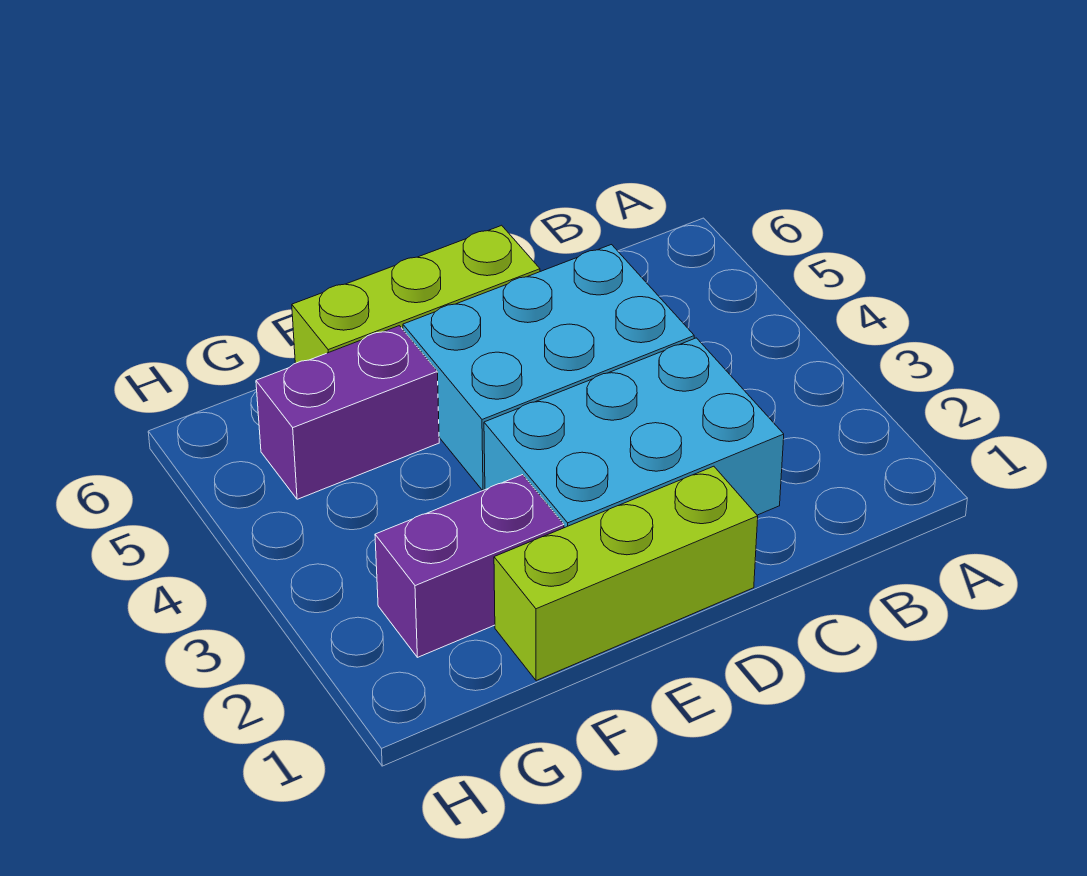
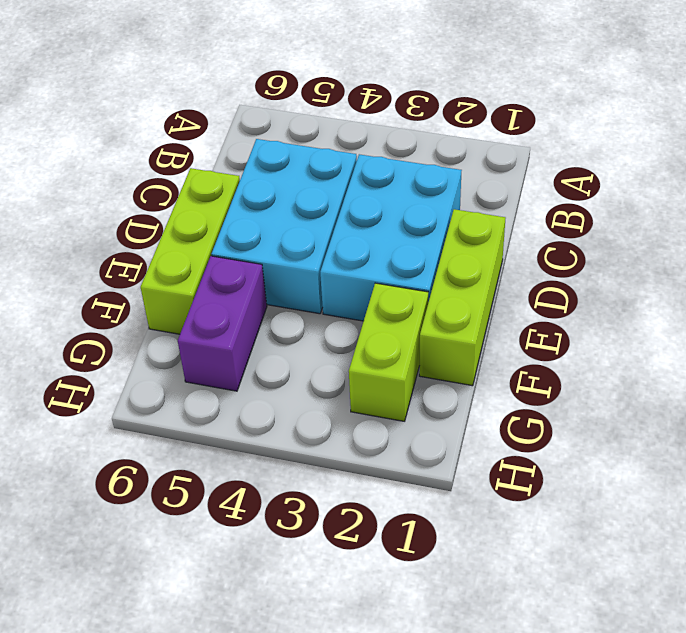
purple 1x2 brick [375,475,564,657] -> lime 1x2 brick [349,283,428,421]

